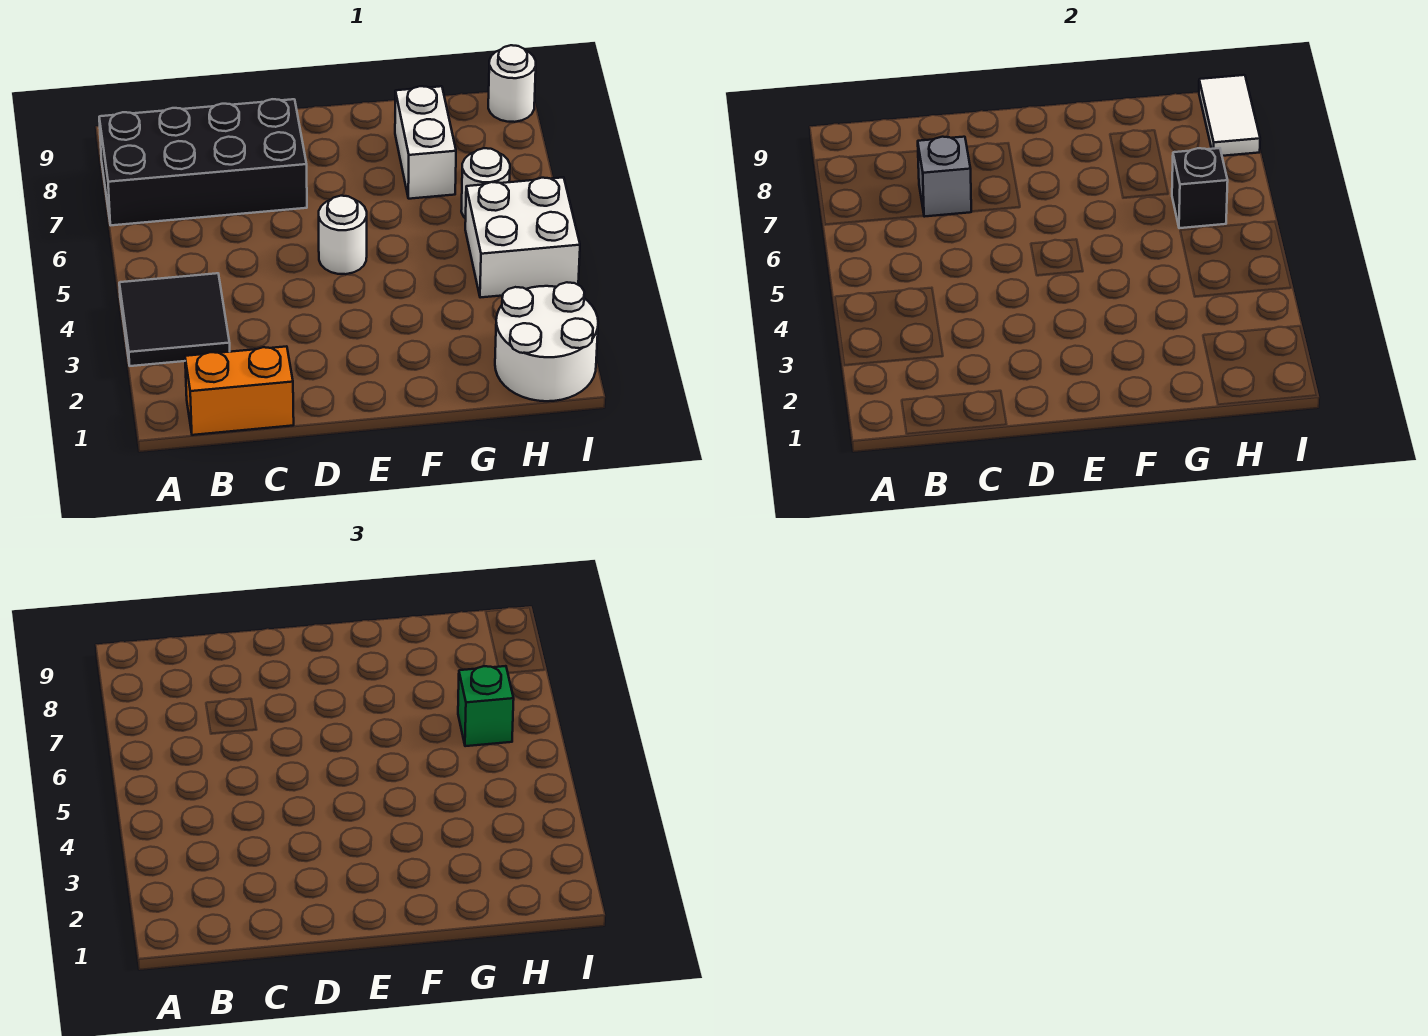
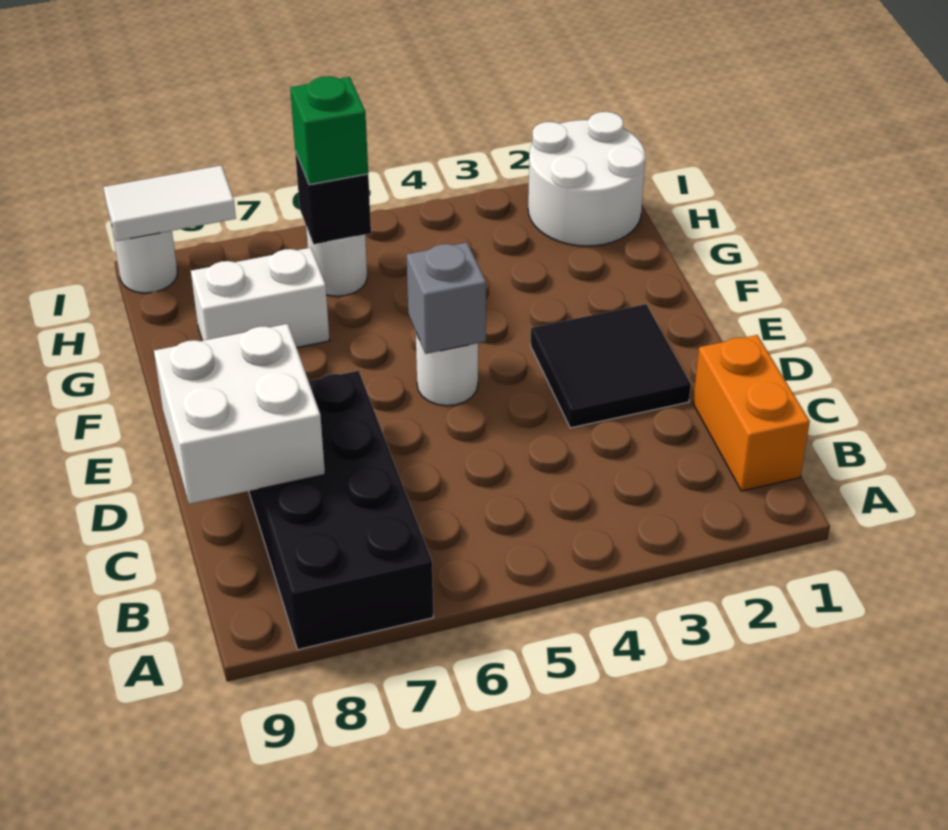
black 2x2 tile [119,273,230,366] -> black 2x2 tile moved to [530,304,691,428]
grey 1x1 brick [918,137,972,217] -> grey 1x1 brick moved to [407,243,486,354]
white 2x2 brick [465,177,580,298] -> white 2x2 brick moved to [154,324,325,504]

